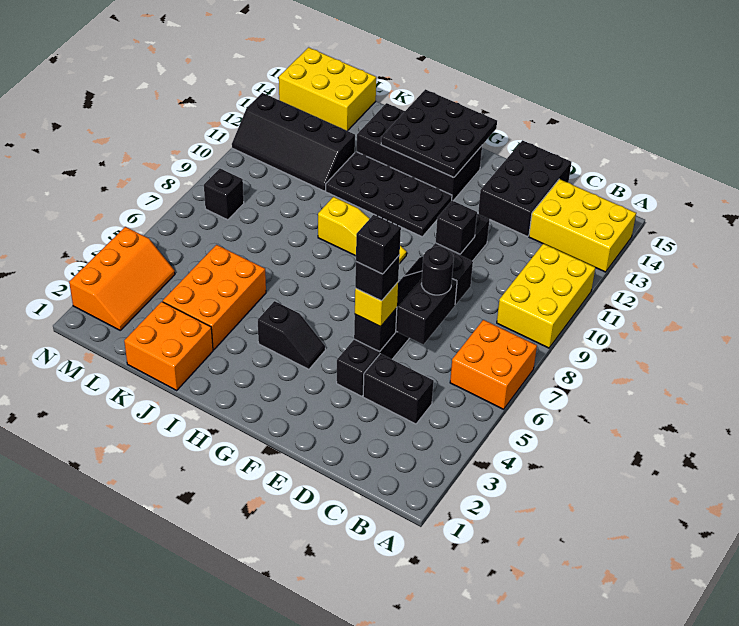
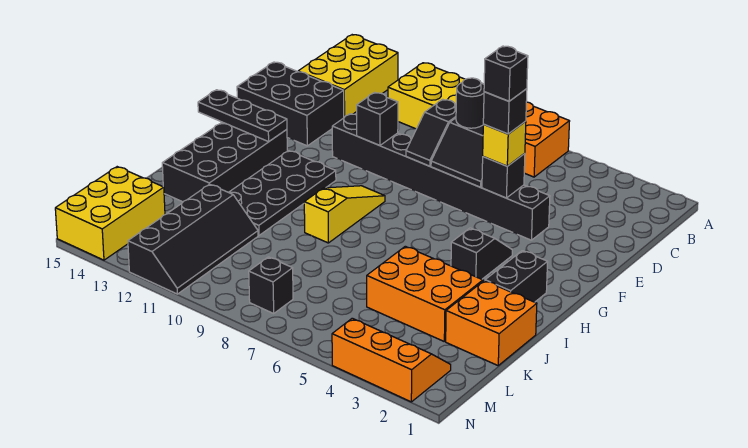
black 1x2 brick [363,354,434,424] -> black 1x2 brick moved to [485,251,548,302]
black 3x3 plate [381,89,497,177] -> black 1x3 plate [198,90,287,142]

